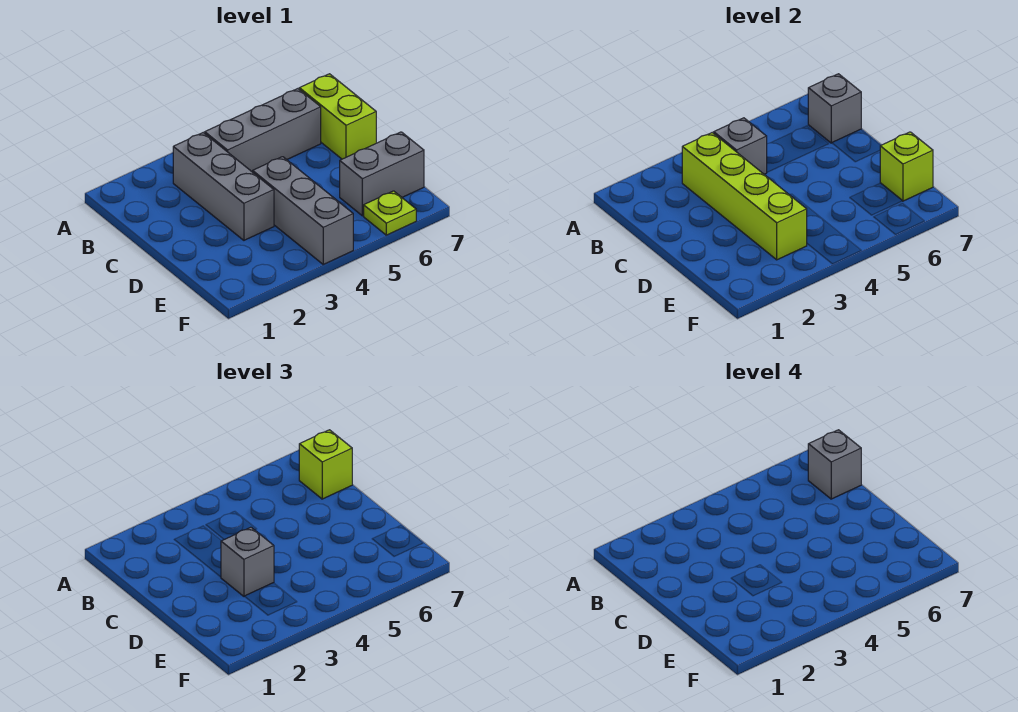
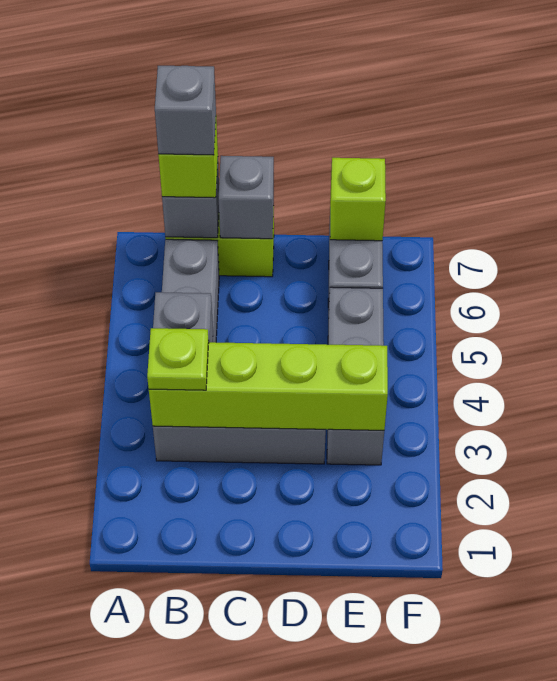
grey 1x1 brick [221,527,274,596] -> grey 1x1 brick moved to [219,156,274,239]
grey 1x3 brick [253,157,353,264] -> grey 1x3 brick turned to [327,287,384,465]
lime 1x1 plate [364,191,416,235] -> lime 1x1 plate moved to [147,328,209,390]

